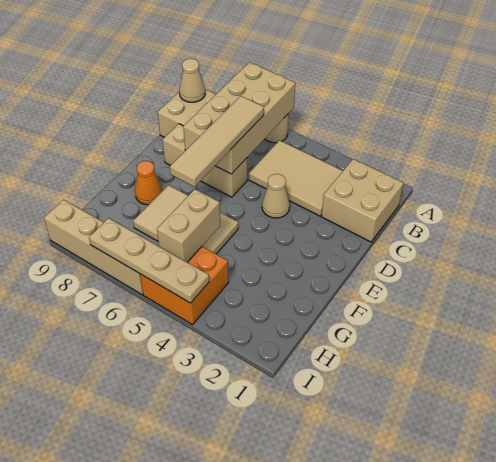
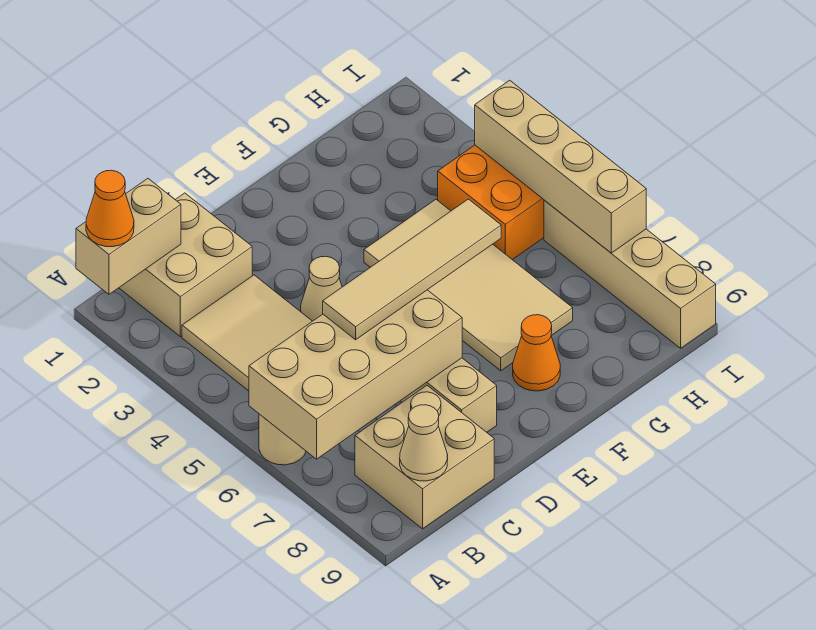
none -> orange 1x1 cone [86,170,134,247]
tan 2x3 tile [133,185,238,254] -> tan 2x4 tile [364,200,573,371]
tan 1x2 brick [157,189,220,262] -> tan 1x2 brick moved to [76,179,181,294]
tan 1x4 plate [89,218,209,303] -> tan 1x4 brick [475,80,646,253]

